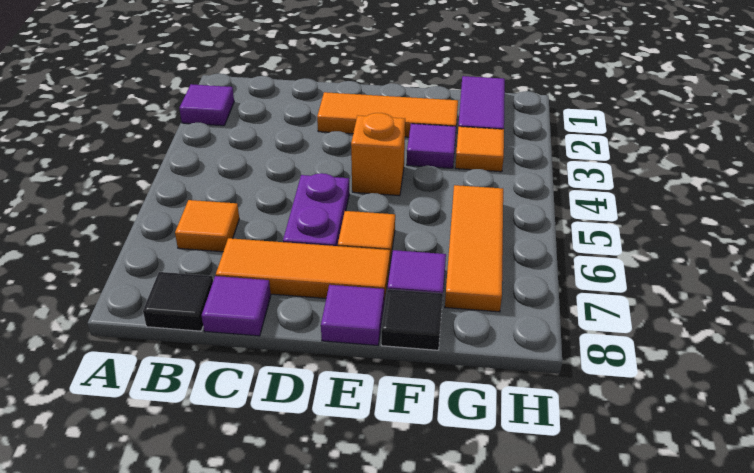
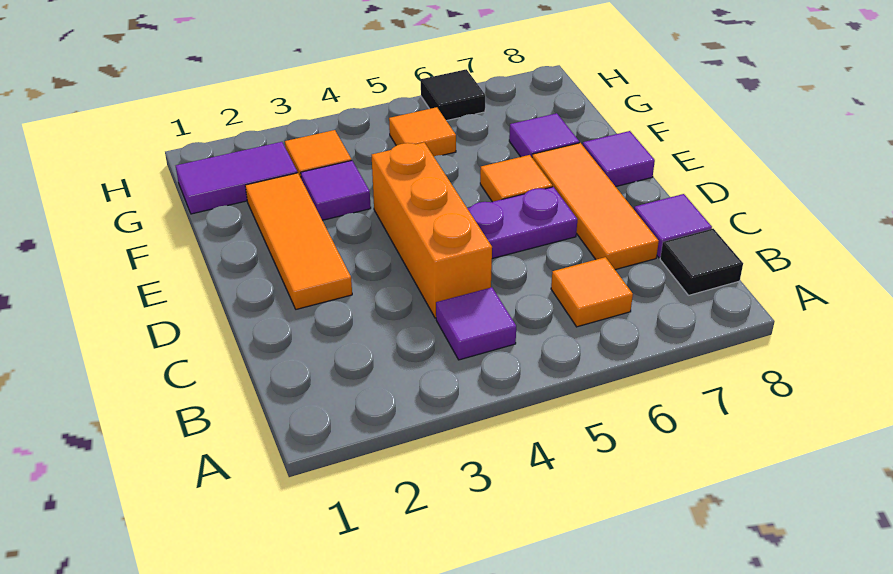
purple 1x1 tile [179,84,234,126] -> purple 1x1 tile moved to [436,287,516,360]
orange 1x1 brick [351,113,405,196] -> orange 1x3 brick [372,142,492,318]
black 1x1 tile [381,289,443,350] -> black 1x1 tile moved to [421,69,485,121]
orange 1x3 tile [445,185,503,312] -> orange 1x1 tile [389,107,456,156]

